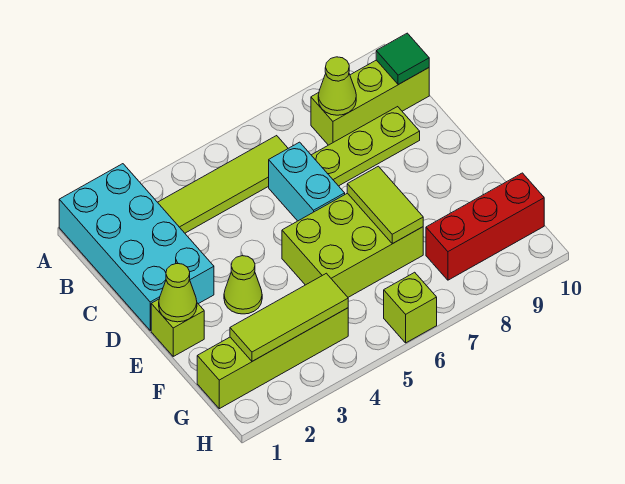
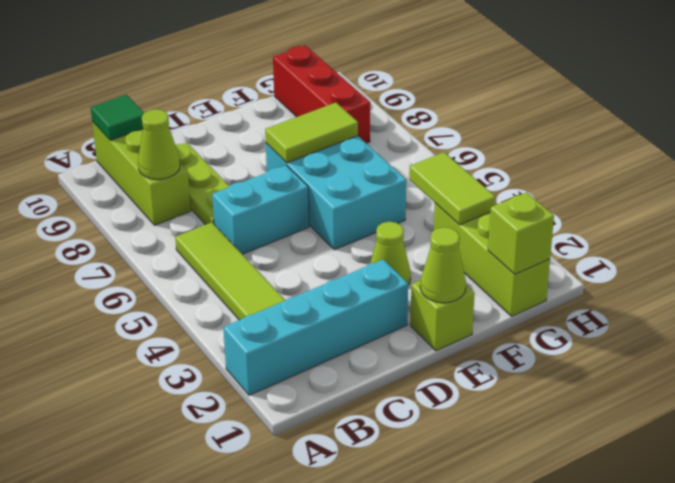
cyan 2x4 brick [59,164,214,330] -> cyan 1x4 brick [223,260,408,395]
lime 2x3 brick [282,193,423,297] -> cyan 2x3 brick [266,136,406,250]
lime 1x4 brick [197,308,348,409] -> lime 1x3 brick [434,203,550,316]
lime 1x3 tile [230,273,348,361] -> lime 1x2 tile [409,152,495,225]
lime 1x1 brick [384,272,437,343] -> lime 1x1 brick moved to [488,192,554,274]

